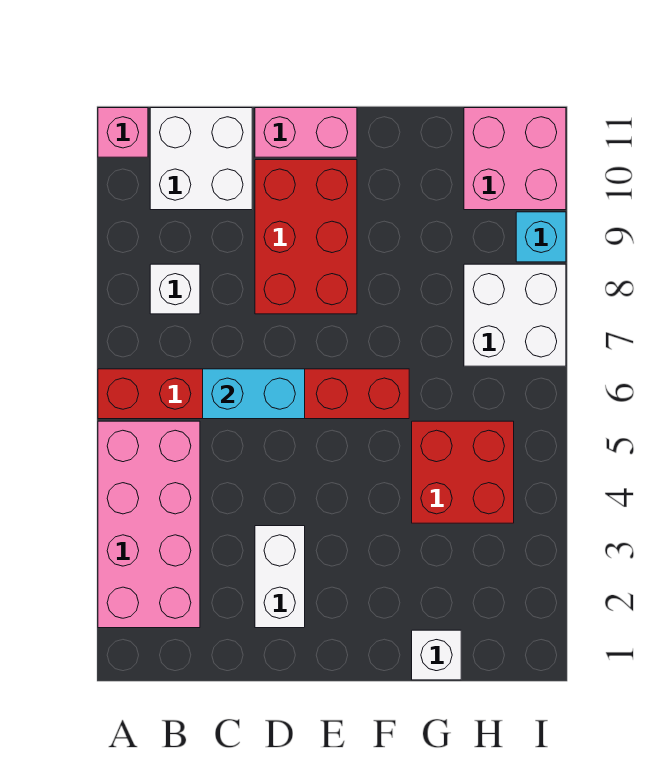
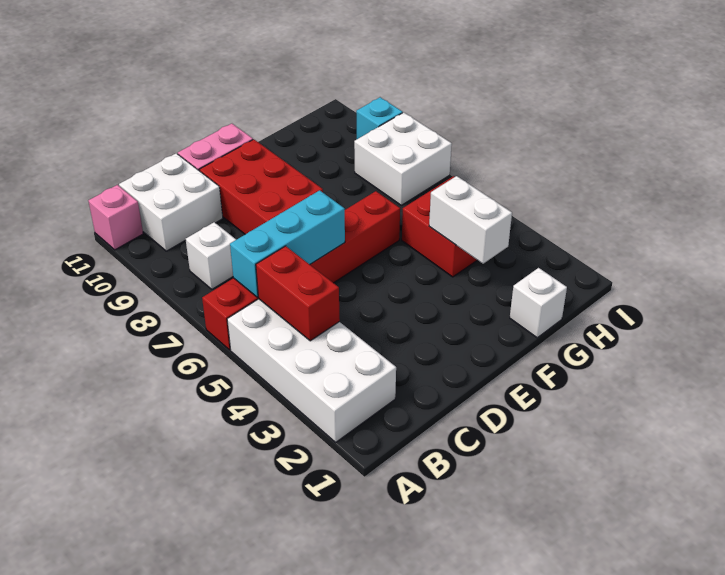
pink 2x4 brick [98,421,200,628] -> white 2x4 brick [227,299,396,442]
none -> red 1x2 brick [256,246,340,341]
cyan 1x2 brick [203,369,305,419] -> cyan 1x3 brick [230,190,345,297]
white 1x2 brick [255,526,305,628] -> white 1x2 brick moved to [429,176,512,264]
pink 2x2 brick [464,108,566,210] -> none

